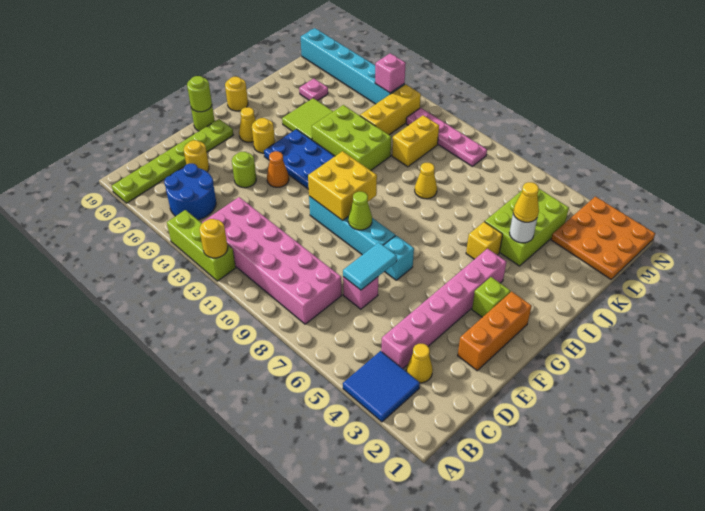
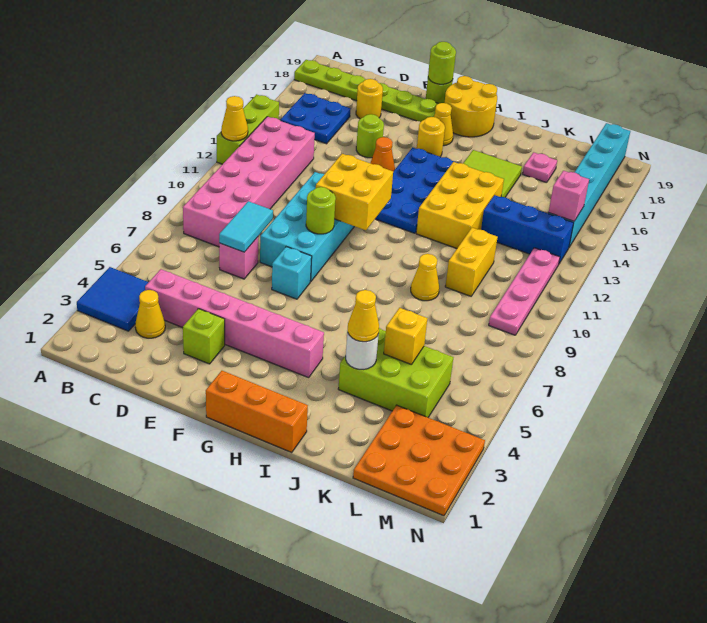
yellow 1x1 round brick [199,219,228,258] -> yellow 1x1 cone [221,96,248,141]
blue 2x2 round brick [164,164,216,220] -> blue 2x2 plate [280,93,350,144]
cyan 1x2 tile [343,242,397,290] -> cyan 1x2 tile turned to [219,201,273,252]
orange 1x3 brick [458,291,532,371] -> orange 1x3 brick moved to [206,371,308,452]
cyan 1x4 brick [309,196,395,255] -> cyan 2x4 brick [260,172,354,281]
lime 1x1 cone [348,192,372,230] -> lime 1x1 round brick [306,187,336,234]
lime 1x1 brick [472,277,510,317] -> lime 1x1 brick moved to [183,309,225,364]
yellow 1x1 round brick [225,77,248,111] -> yellow 2x2 round brick [444,76,497,137]
yellow 1x1 brick [466,222,503,259] -> yellow 1x1 brick moved to [384,308,427,365]
lime 2x3 brick [312,105,391,170] -> yellow 2x3 brick [416,162,504,248]
yellow 1x2 brick [392,115,439,167] -> yellow 1x2 brick turned to [445,228,498,296]
yellow 1x3 brick [360,84,421,135] -> blue 1x3 brick [481,195,574,264]

